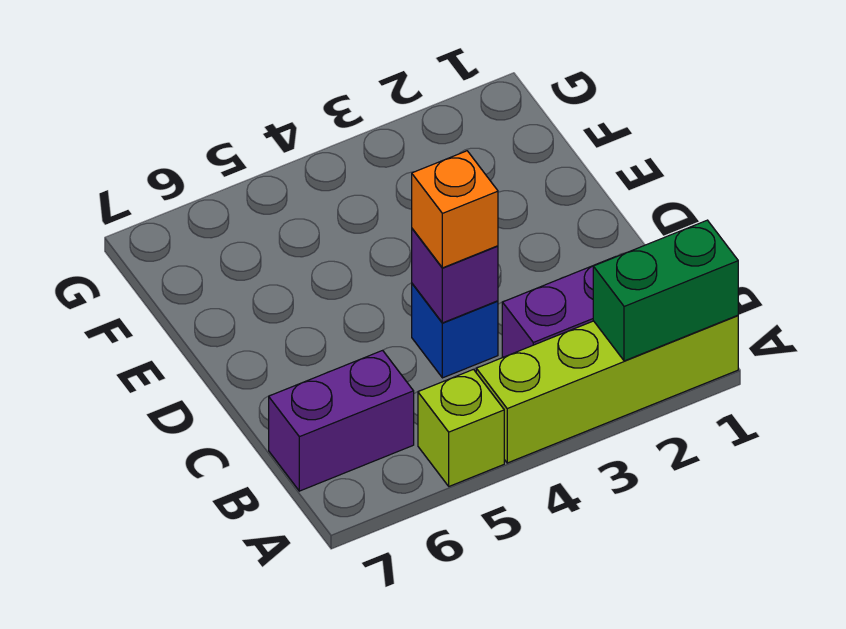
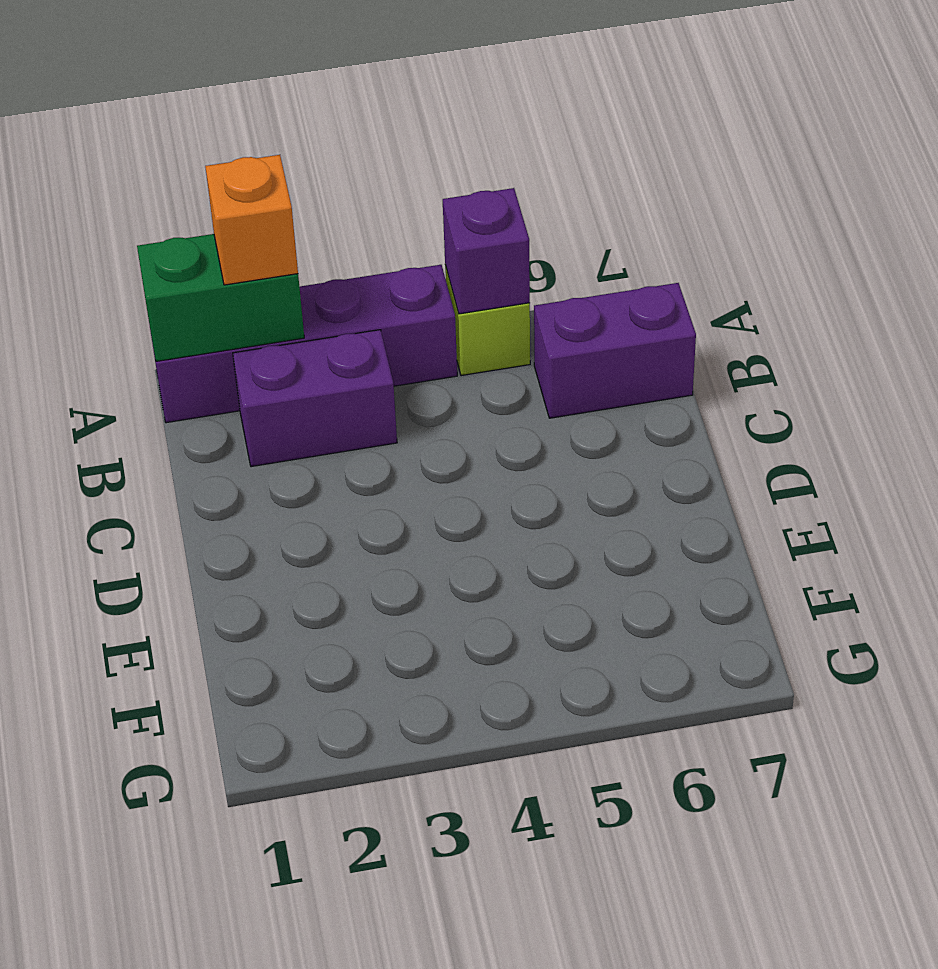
lime 1x4 brick [476,315,738,463] -> purple 1x4 brick [151,265,457,423]
blue 1x1 brick [412,284,498,378] -> none
purple 1x1 brick [412,229,498,323] -> purple 1x1 brick moved to [443,188,530,314]
orange 1x1 brick [412,151,498,268] -> orange 1x1 brick moved to [205,155,298,285]

